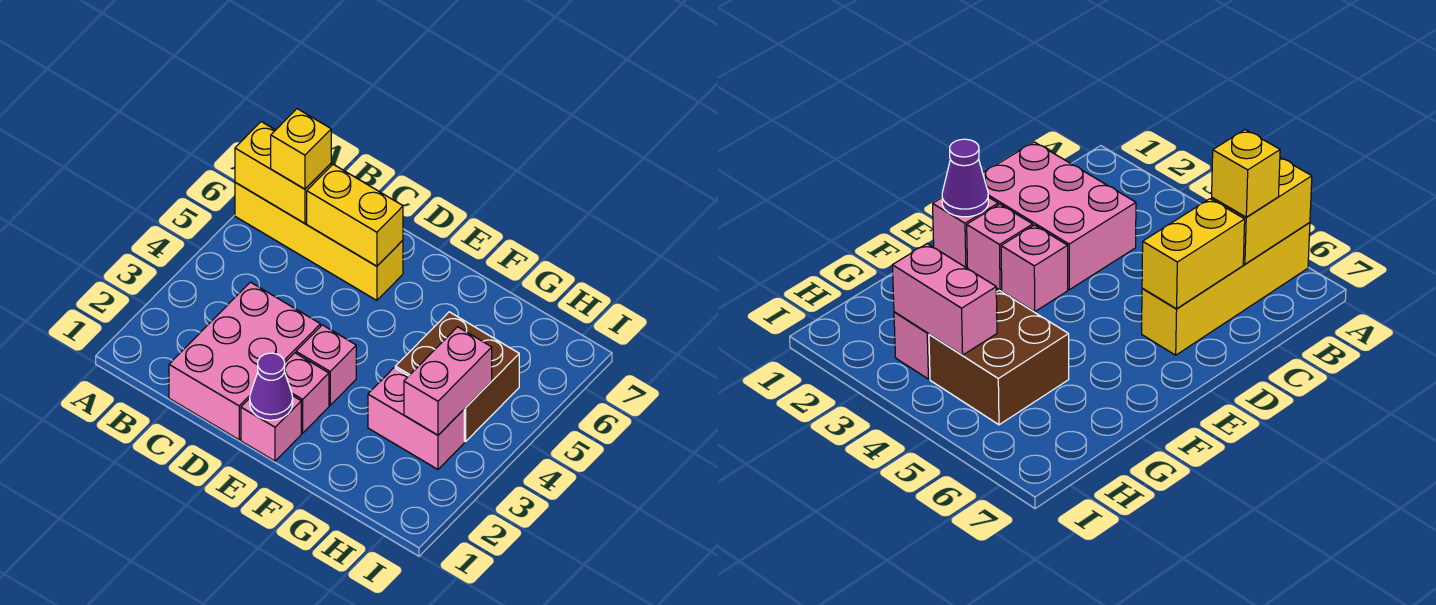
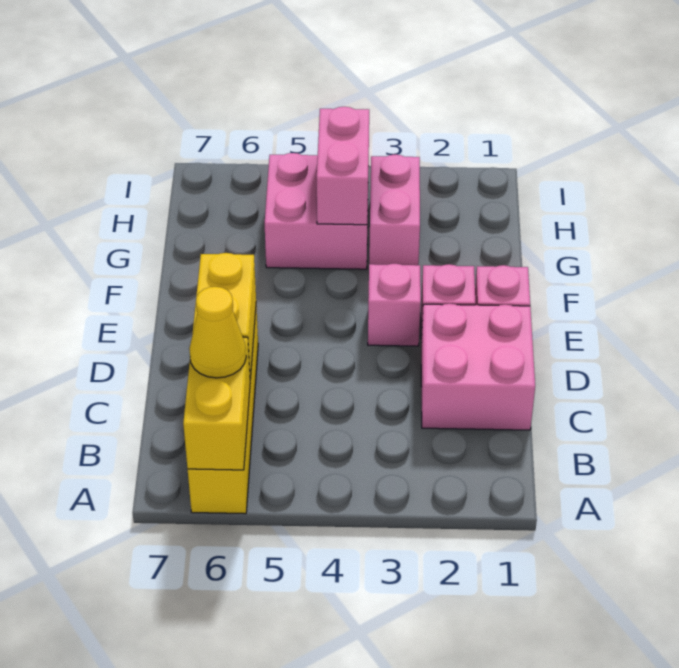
yellow 1x1 brick [271,109,331,189] -> yellow 1x1 cone [189,287,246,378]
pink 2x3 brick [169,282,320,440] -> pink 2x2 brick [421,304,535,430]
purple 1x1 cone [250,353,293,420] -> none
brown 2x2 brick [395,312,519,442] -> pink 2x2 brick [265,153,369,269]
pink 1x2 brick [404,327,492,435] -> pink 1x2 brick turned to [317,107,369,225]

